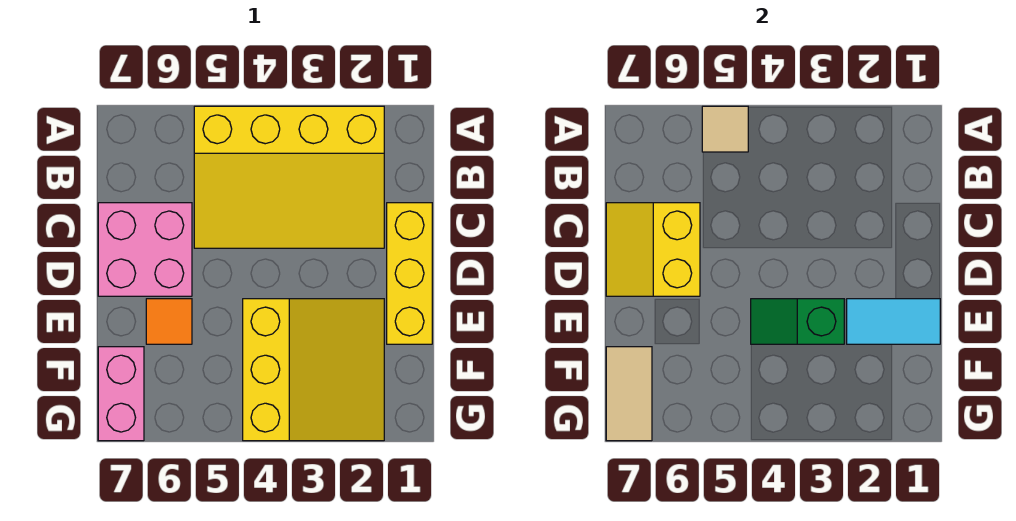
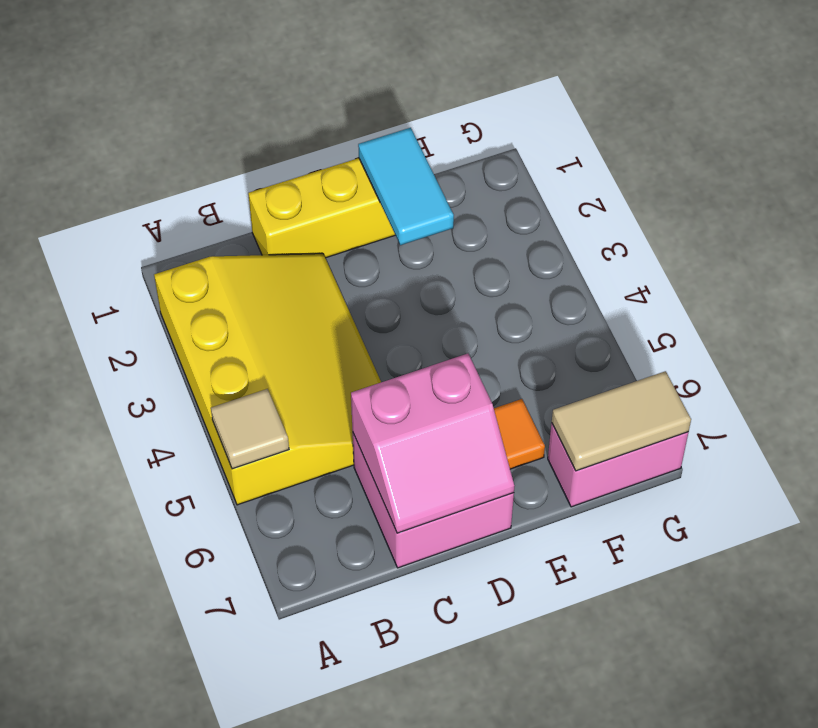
yellow 2x2 slope [606,203,700,296] -> pink 2x2 slope [351,354,514,533]
yellow 3x3 slope [243,299,384,441] -> none
green 1x2 slope [751,299,844,344] -> none

